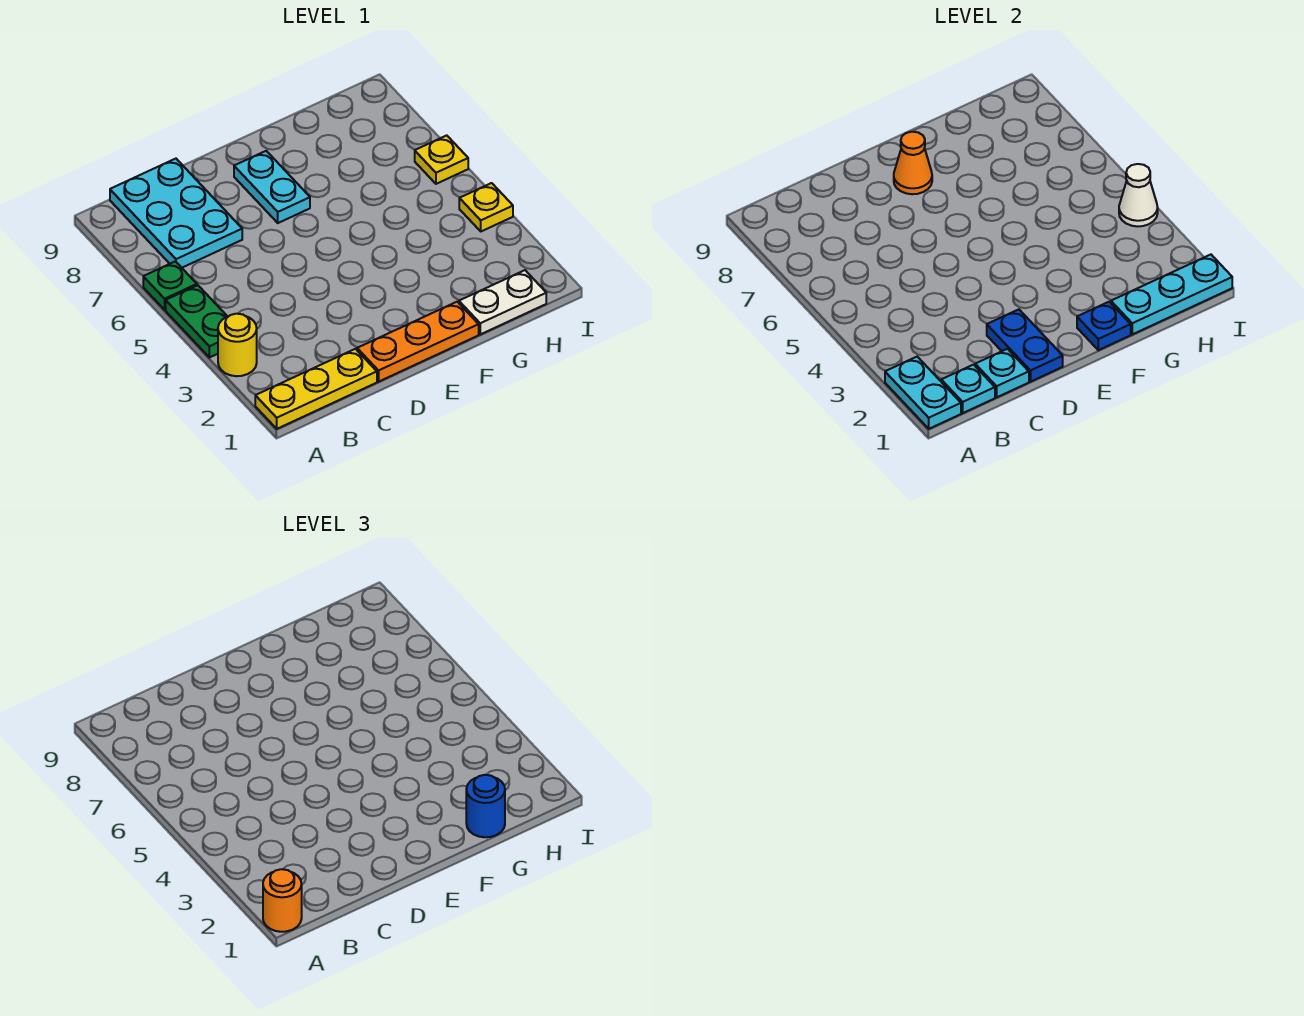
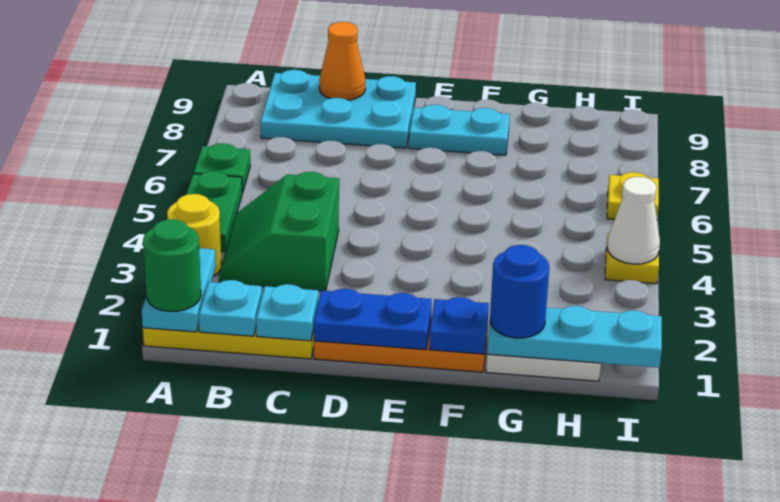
orange 1x1 round brick [263,869,302,932] -> green 1x1 round brick [143,219,201,311]
none -> green 2x2 slope [219,172,339,291]
cyan 2x3 plate [110,159,242,268] -> cyan 2x3 plate turned to [261,70,416,148]
blue 1x2 plate [987,309,1063,382] -> blue 1x2 plate turned to [314,289,432,350]
cyan 1x2 plate [234,151,310,223] -> cyan 1x2 plate turned to [409,105,510,155]
orange 1x1 cone [894,132,932,194] -> orange 1x1 cone moved to [319,22,365,100]

